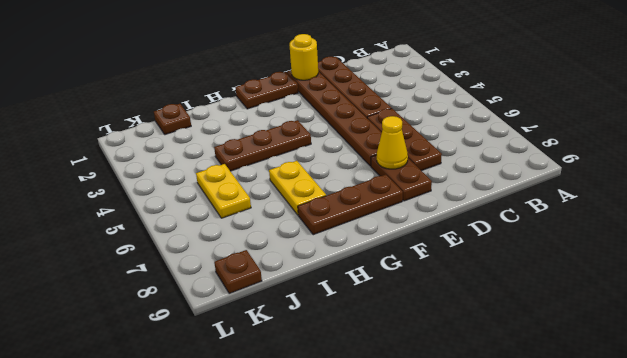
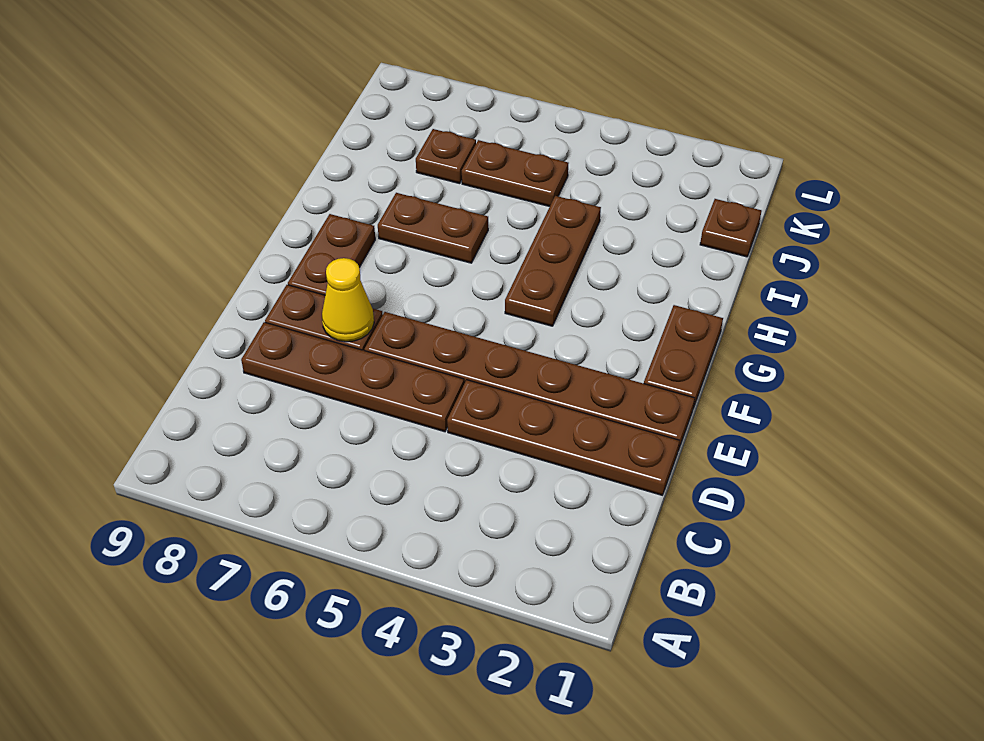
brown 1x3 plate [367,109,442,171] -> brown 1x4 plate [241,322,464,432]
yellow 1x1 round brick [290,34,318,80] -> none
brown 1x3 plate [298,175,403,235] -> brown 1x2 plate [288,214,375,295]
yellow 1x2 plate [269,161,326,215] -> brown 1x2 plate [378,193,488,263]
yellow 1x2 plate [196,164,251,218] -> brown 1x2 plate [462,140,569,207]
brown 1x1 plate [214,250,262,293] -> brown 1x1 plate moved to [416,129,476,184]

